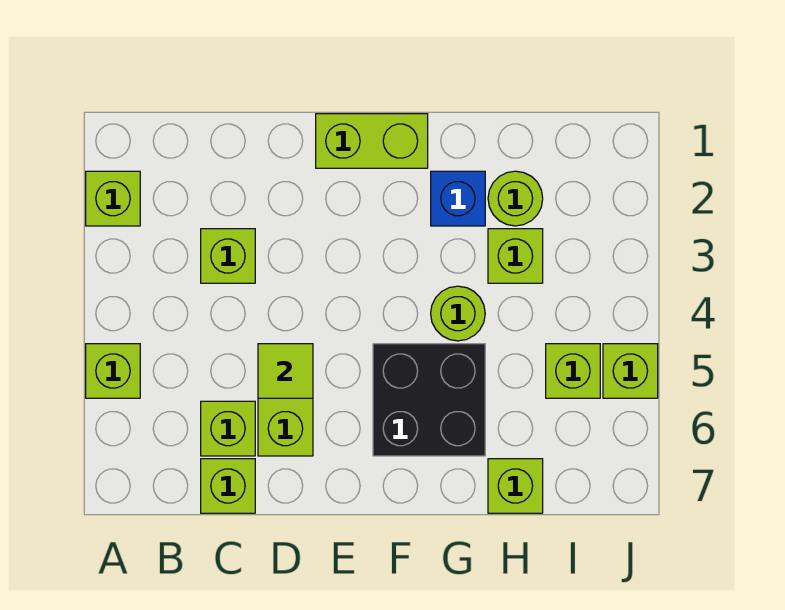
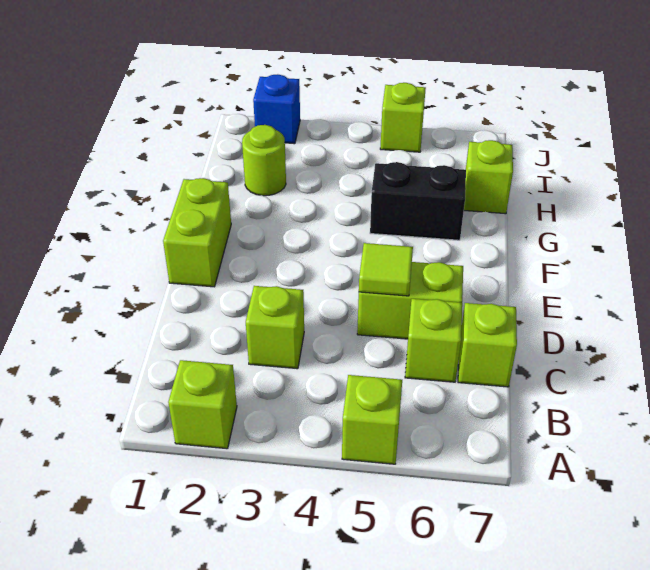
black 2x2 brick [373,344,485,456] -> black 1x2 brick [370,162,466,240]
blue 1x1 brick [431,171,485,226] -> blue 1x1 brick moved to [253,74,300,144]
lime 1x1 round brick [431,286,485,341] -> none
lime 1x1 brick [488,229,543,283] -> none
lime 1x1 brick [546,344,600,398] -> none

